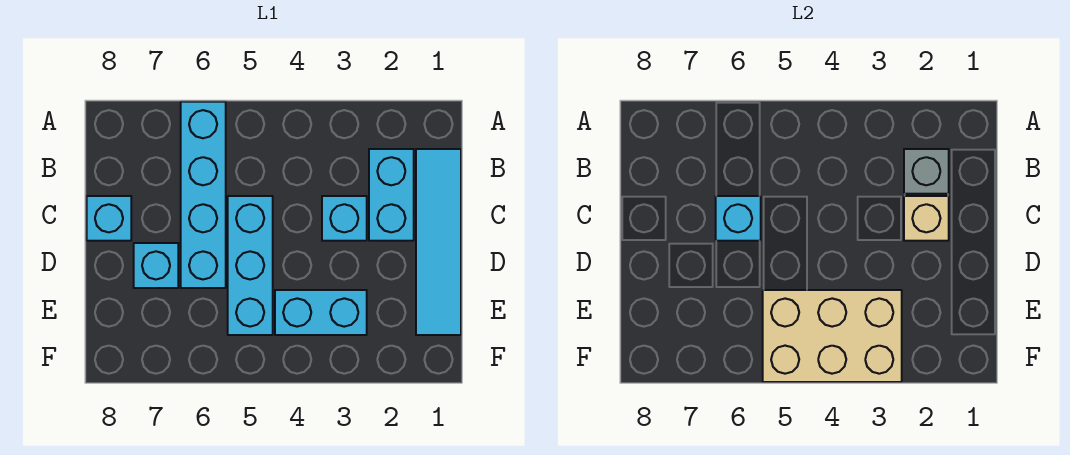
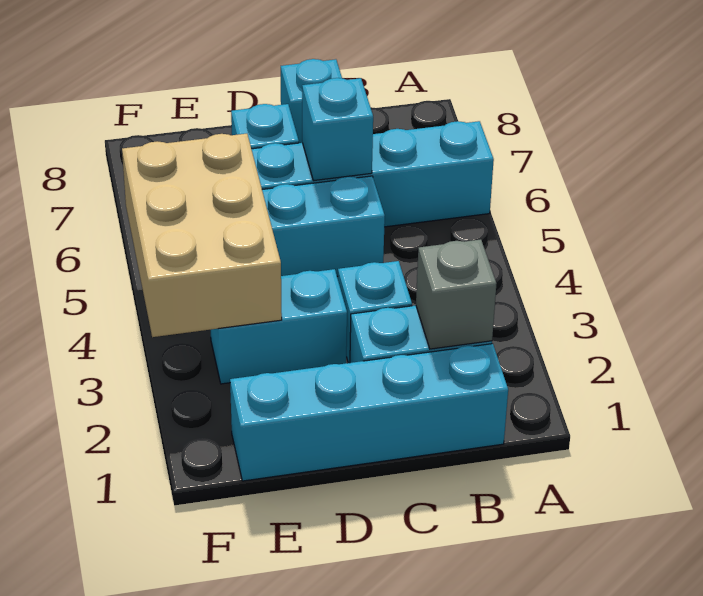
cyan 1x4 tile [416,149,461,335] -> cyan 1x4 brick [230,344,508,481]
tan 1x1 brick [904,196,949,241] -> none
cyan 1x2 brick [275,290,367,335] -> cyan 1x2 brick turned to [211,269,347,384]

